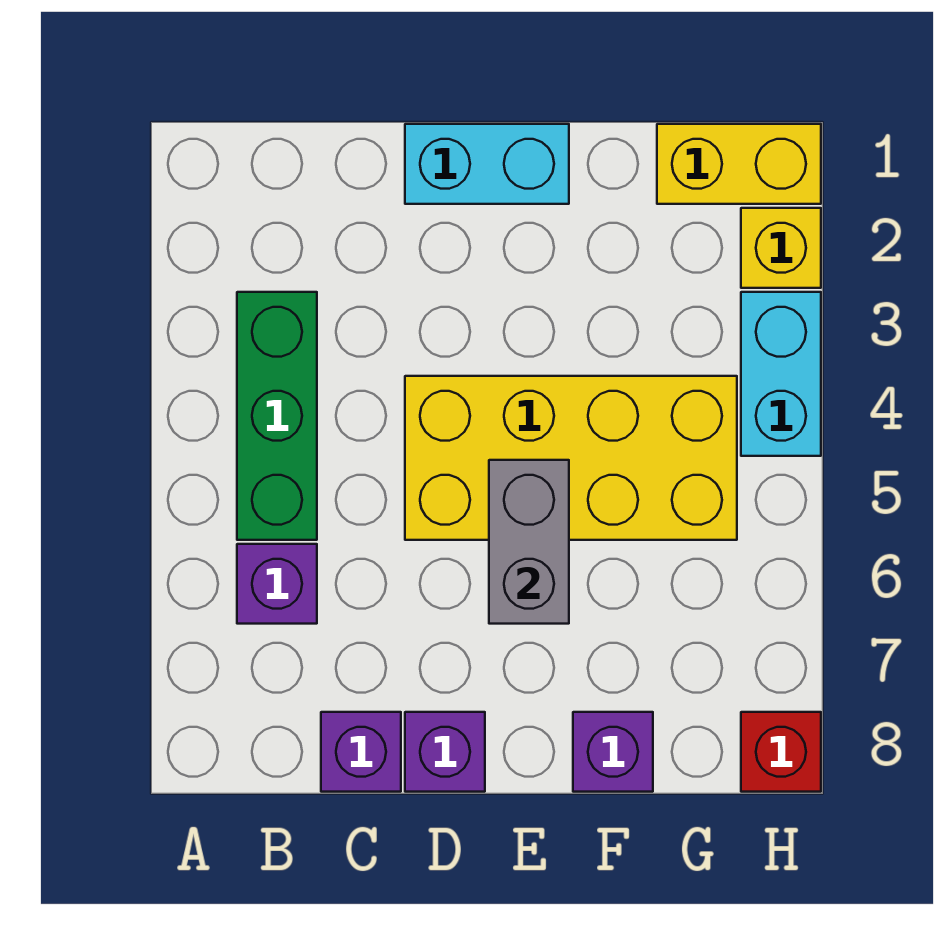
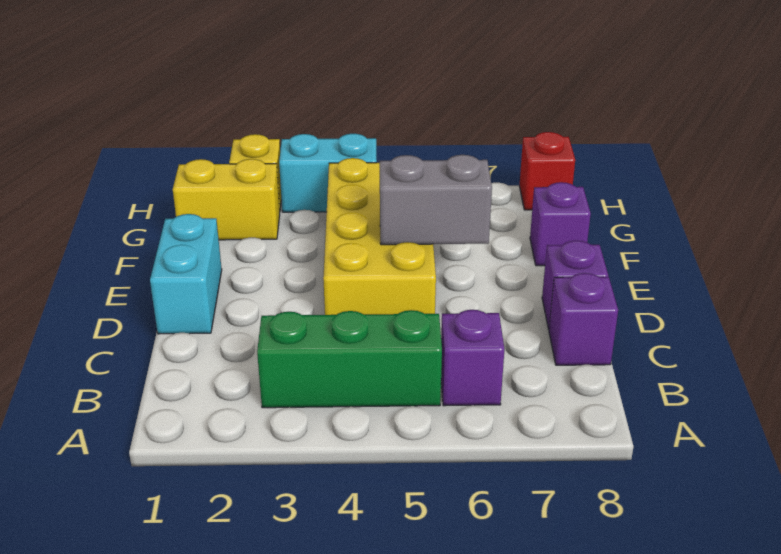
yellow 1x2 brick [657,124,821,204] -> yellow 1x2 brick turned to [173,159,280,240]

